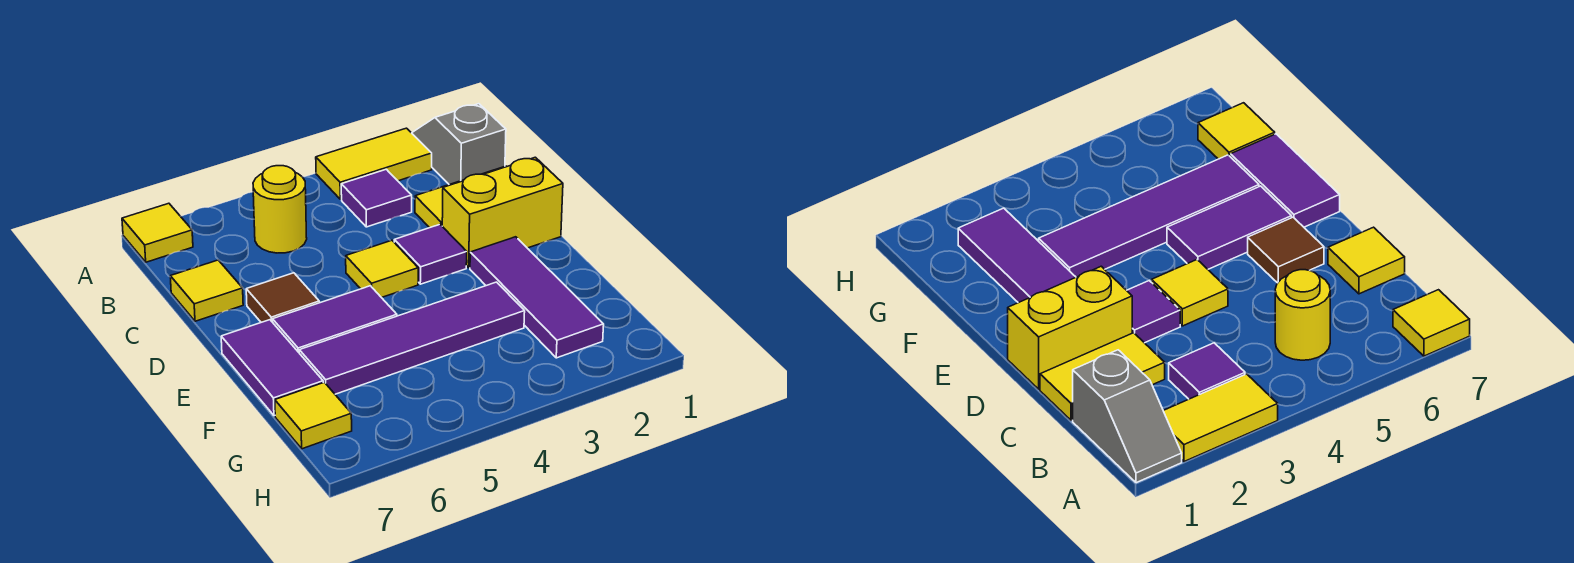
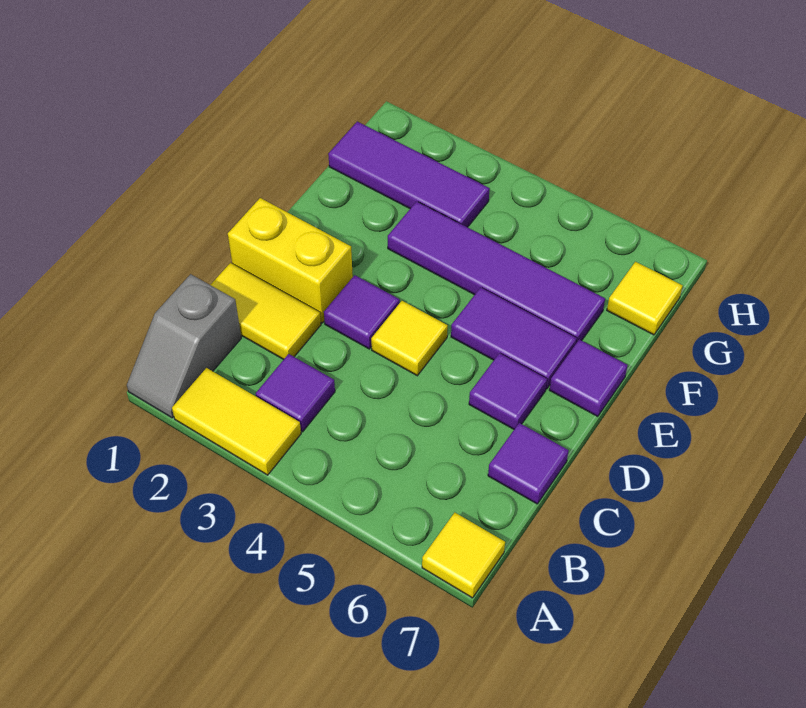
yellow 1x1 round brick [253,166,307,253] -> none
yellow 1x1 tile [170,260,243,321] -> purple 1x1 tile [488,423,569,504]
brown 1x1 tile [246,273,319,322] -> purple 1x1 tile [469,353,547,429]
purple 1x3 tile [470,237,604,358] -> purple 1x3 tile turned to [328,122,490,227]
purple 1x2 tile [221,320,323,416] -> purple 1x1 tile [549,339,628,417]

